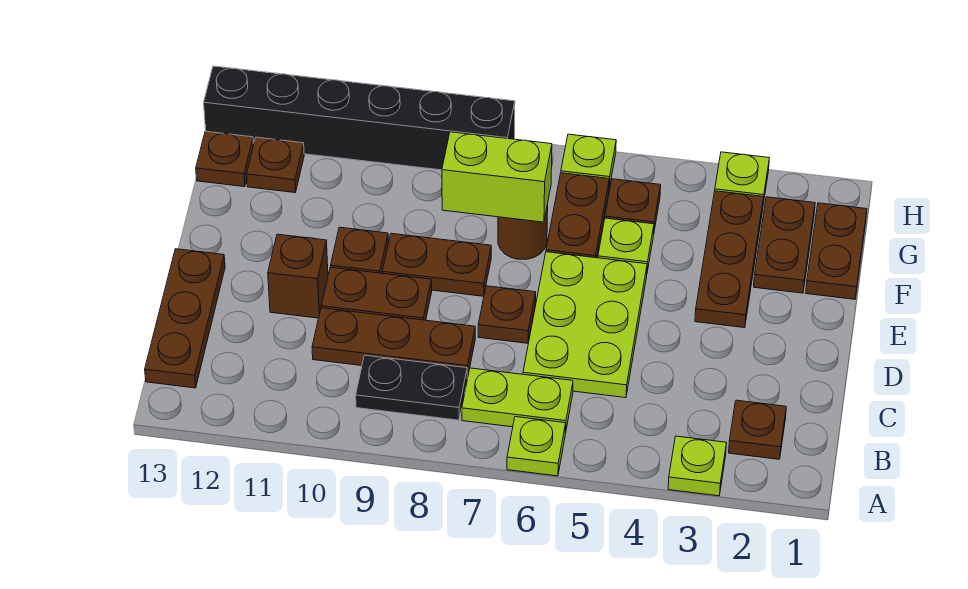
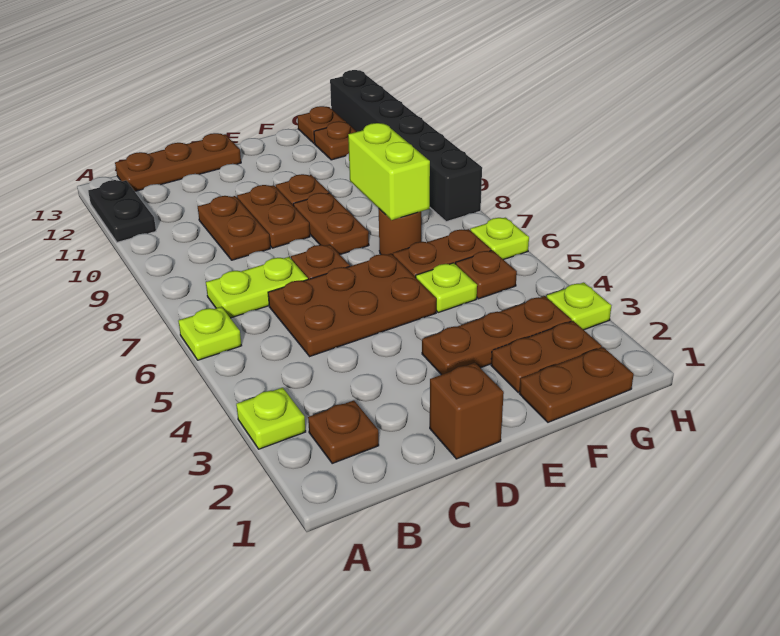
lime 1x2 plate [462,368,573,433] -> lime 1x2 plate turned to [206,257,308,318]
black 1x2 plate [356,355,467,420] -> black 1x2 plate moved to [88,180,156,242]
lime 2x3 plate [523,252,647,398] -> brown 2x3 plate [268,254,436,356]
brown 1x3 plate [312,308,475,378] -> brown 1x2 plate [198,196,270,260]
brown 1x1 brick [268,234,328,318] -> brown 1x1 brick moved to [430,363,504,459]

